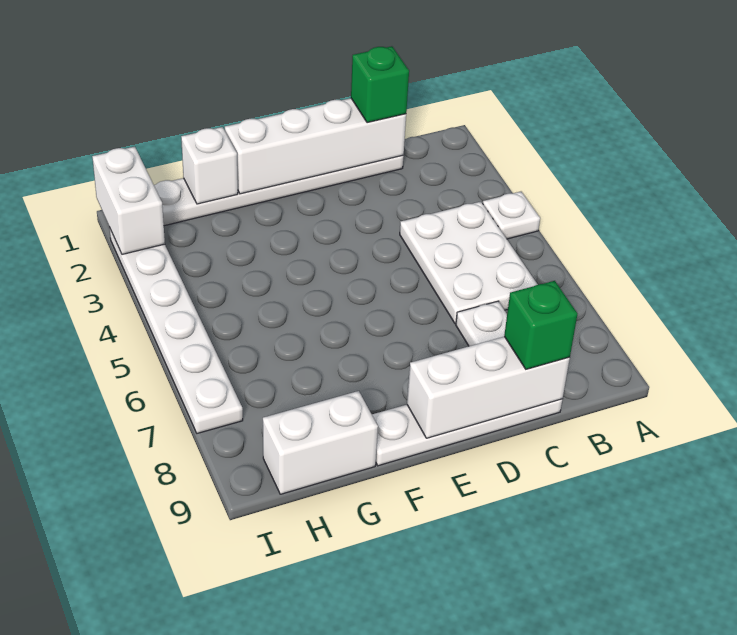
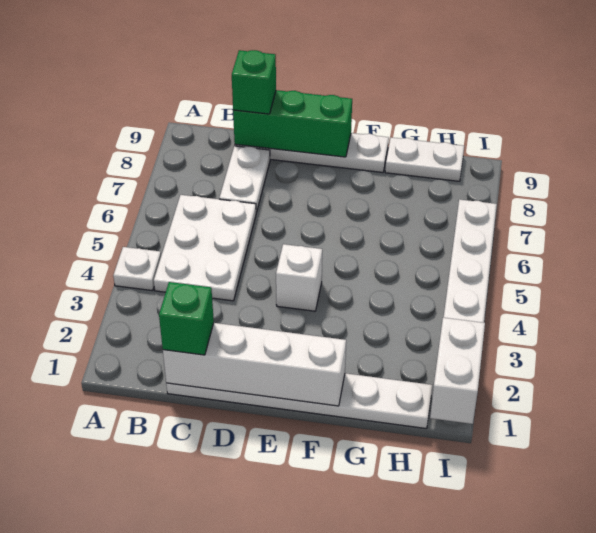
white 1x3 brick [407,337,570,438] -> green 1x3 brick [233,90,352,157]
white 1x1 brick [181,127,238,204] -> white 1x1 brick moved to [276,244,322,311]
white 1x2 brick [263,391,378,494] -> white 1x2 plate [385,138,464,181]

